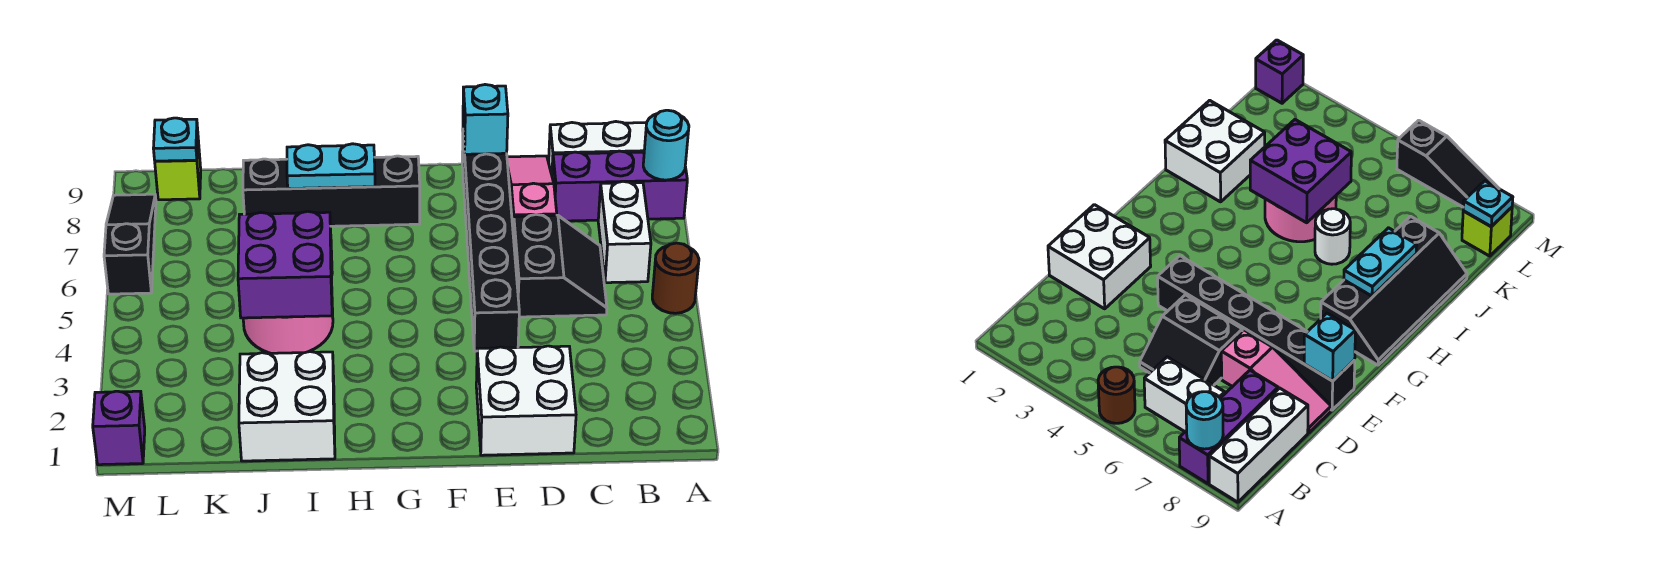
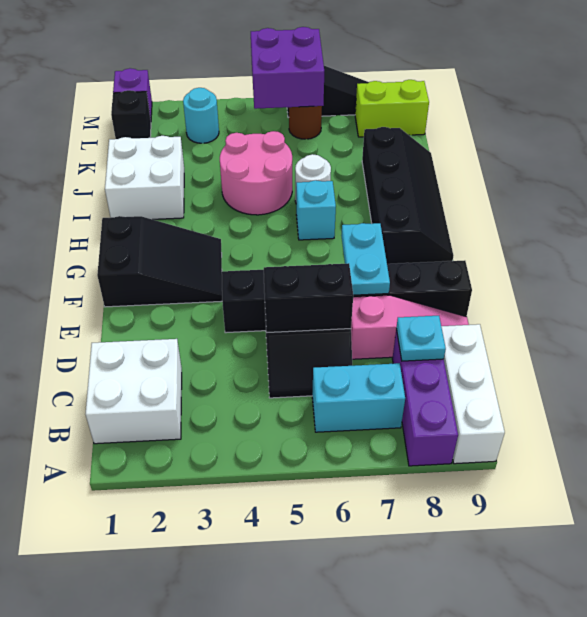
brown 1x1 round brick [652,243,699,313] -> brown 1x1 round brick moved to [289,106,322,139]
cyan 1x1 round brick [643,110,689,180] -> cyan 1x1 round brick moved to [183,88,219,143]
white 1x2 brick [598,181,651,283] -> cyan 1x2 brick [312,363,405,432]
white 2x2 brick [476,346,576,455] -> white 2x2 brick moved to [86,339,182,444]
none -> black 1x2 brick [264,263,353,333]
cyan 1x1 brick [463,85,508,154] -> cyan 1x1 brick moved to [296,180,336,240]
none -> black 2x3 slope [97,216,222,307]
cyan 1x2 plate [287,144,375,189] -> cyan 1x2 plate moved to [341,223,390,295]
purple 2x2 brick [238,211,332,318] -> purple 2x2 brick moved to [251,27,324,109]
none -> black 1x1 brick [111,90,151,139]
lime 1x1 brick [155,140,201,200] -> lime 1x2 brick [355,80,429,137]
cyan 1x1 plate [153,118,198,161] -> cyan 1x1 plate moved to [396,316,446,361]

